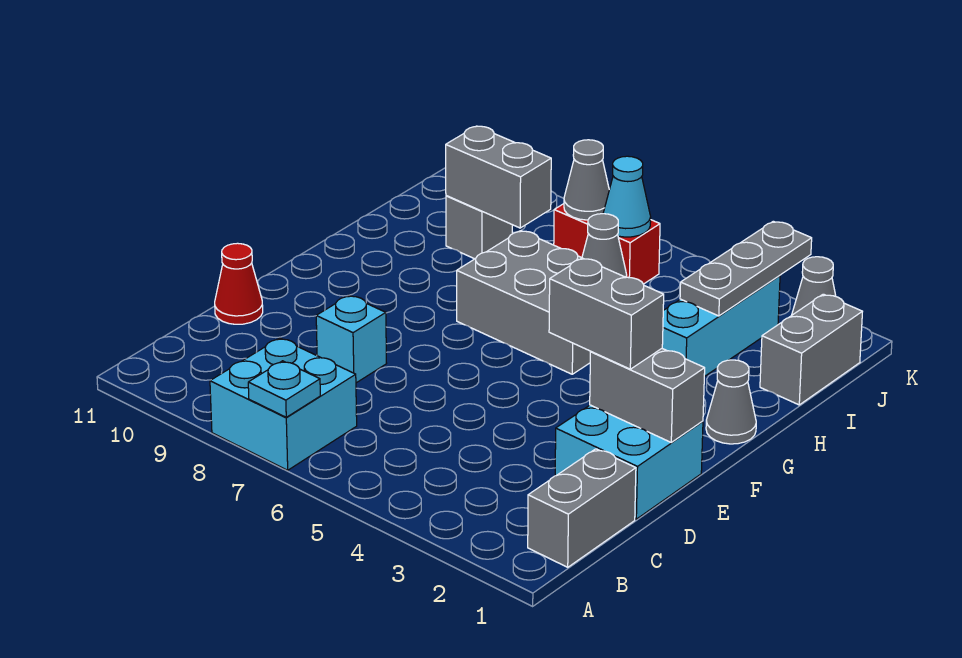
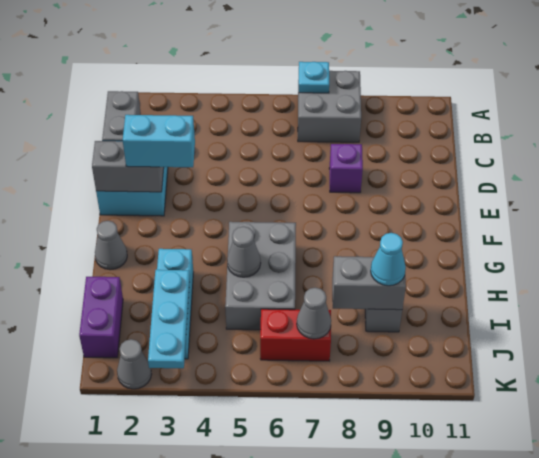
cyan 2x2 brick [210,338,357,470] -> grey 2x2 brick [298,71,361,142]
cyan 1x1 brick [316,296,387,383] -> purple 1x1 brick [329,144,363,193]
red 1x1 cone [215,243,263,324] -> none
grey 1x2 brick [549,258,664,369] -> cyan 1x2 brick [123,115,195,167]
grey 2x3 brick [457,231,591,374] -> grey 2x3 brick turned to [225,222,296,330]
grey 1x2 brick [760,294,862,405] -> purple 1x2 brick [79,277,123,358]
grey 1x3 plate [680,221,812,316] -> cyan 1x3 plate [148,270,190,368]
cyan 1x1 cone [603,156,651,237] -> cyan 1x1 cone moved to [371,233,406,286]

